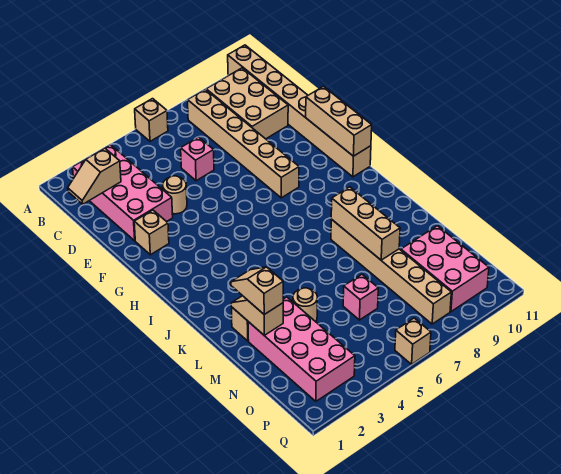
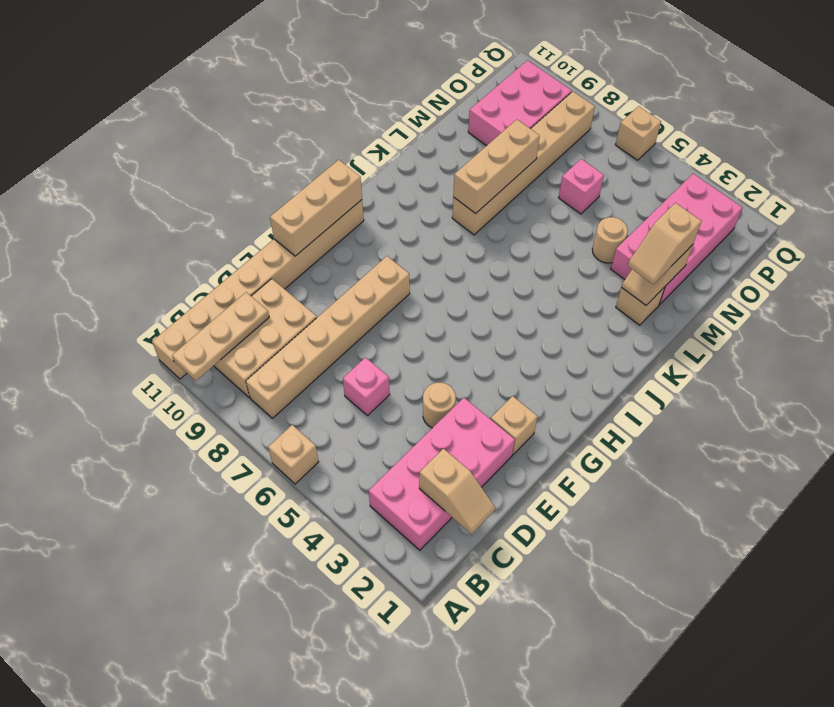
none -> tan 1x3 plate [172,292,269,381]

